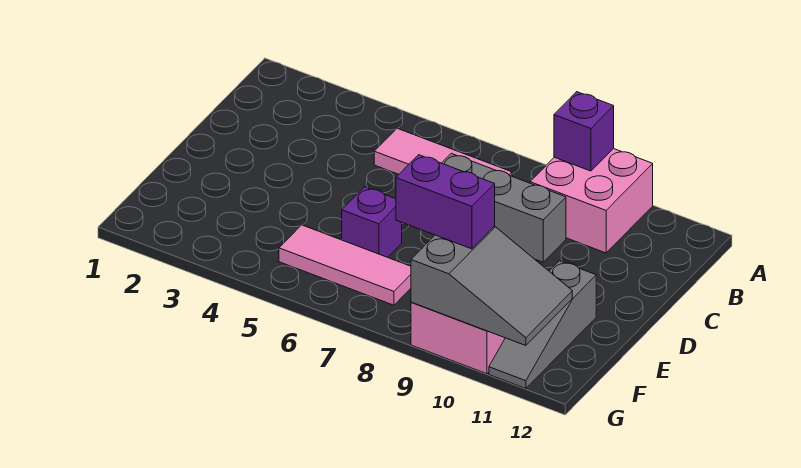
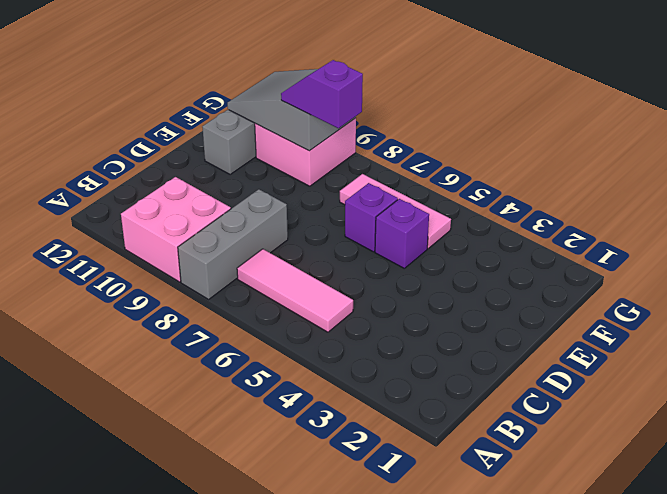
purple 1x1 brick [554,92,614,171] -> purple 1x1 brick moved to [375,199,429,269]
grey 1x3 brick [442,153,566,262] -> grey 1x3 brick turned to [178,189,288,299]
purple 1x2 brick [396,155,495,249] -> purple 1x2 slope [281,60,363,128]

